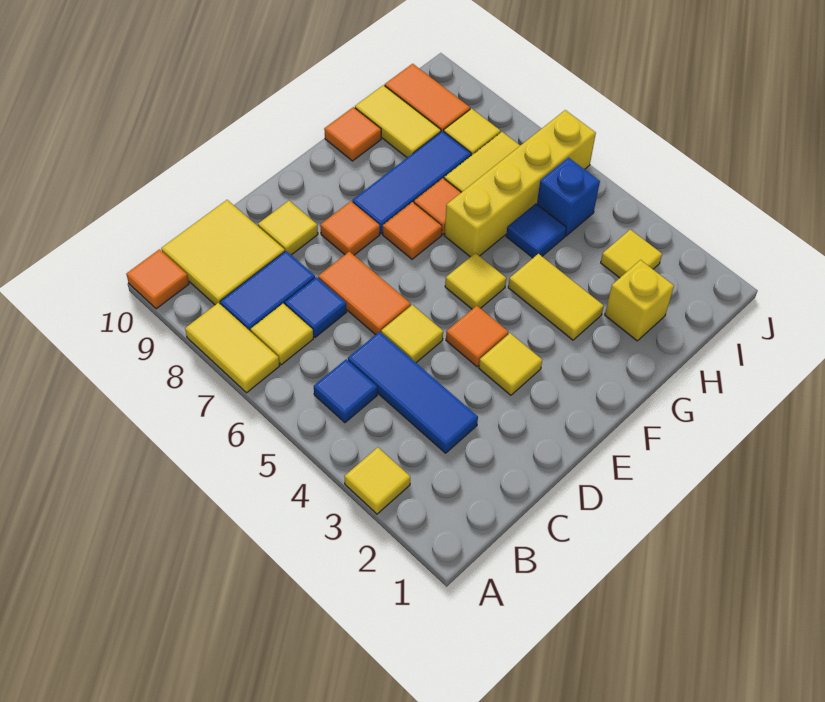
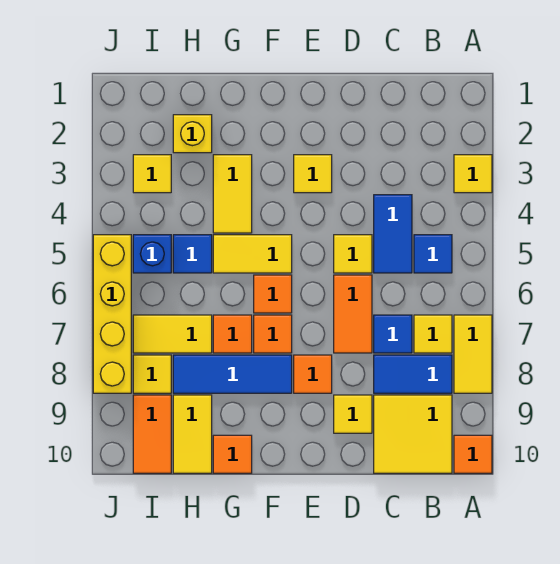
blue 1x3 tile [348,332,478,453] -> blue 1x2 tile [374,195,412,273]
orange 1x1 tile [446,306,508,367] -> orange 1x1 tile moved to [254,275,292,313]
yellow 1x1 tile [445,253,506,309] -> yellow 1x2 tile [213,235,292,273]
yellow 1x4 brick [444,110,596,257] -> yellow 1x4 brick turned to [93,235,131,393]

